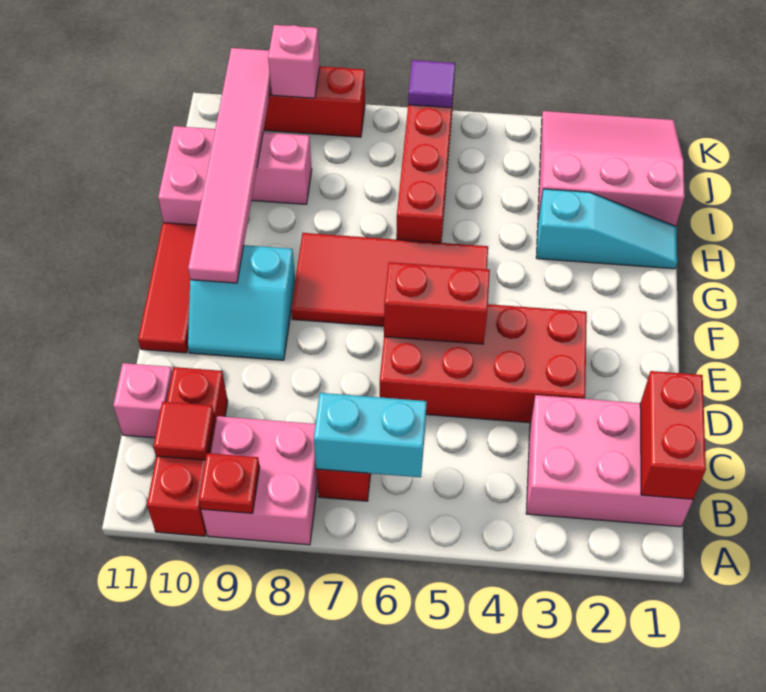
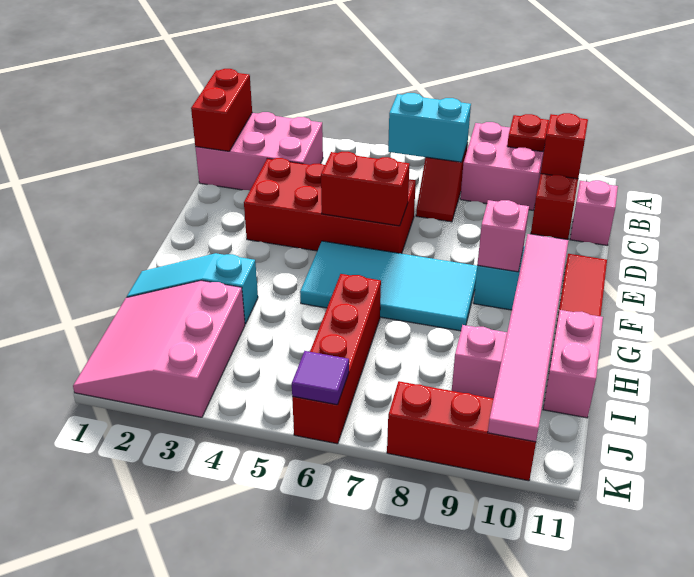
red 1x1 tile [153,402,214,460] -> red 1x1 brick [541,113,588,179]
red 2x4 tile [291,233,488,326] -> cyan 2x4 tile [300,241,477,331]
pink 3x3 slope [538,111,685,226] -> pink 3x3 slope turned to [73,281,245,417]
pink 1x1 brick [268,25,320,98] -> pink 1x1 brick moved to [477,200,529,272]

